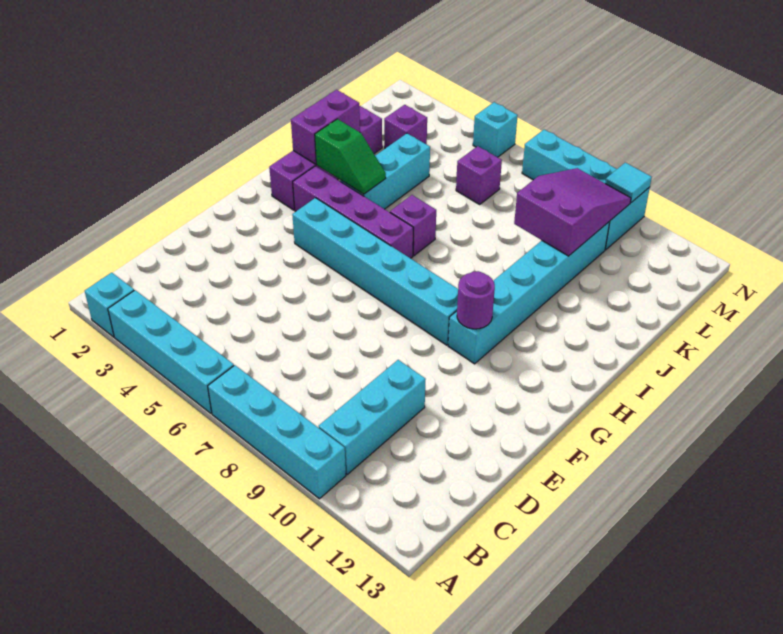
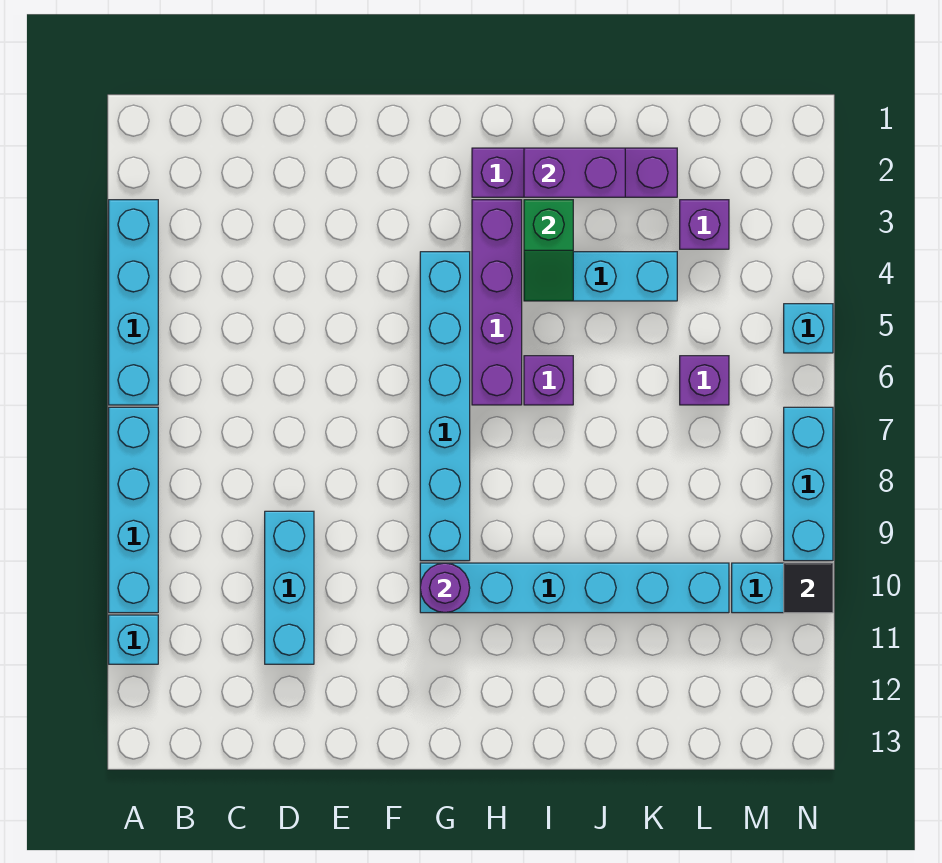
cyan 1x1 brick [85,273,134,337] -> cyan 1x1 brick moved to [109,615,158,664]
cyan 1x3 brick [319,360,426,474] -> cyan 1x3 brick turned to [265,511,314,664]
purple 2x3 slope [514,168,631,256] -> none
cyan 1x1 tile [605,163,652,202] -> black 1x1 tile [784,563,833,613]

